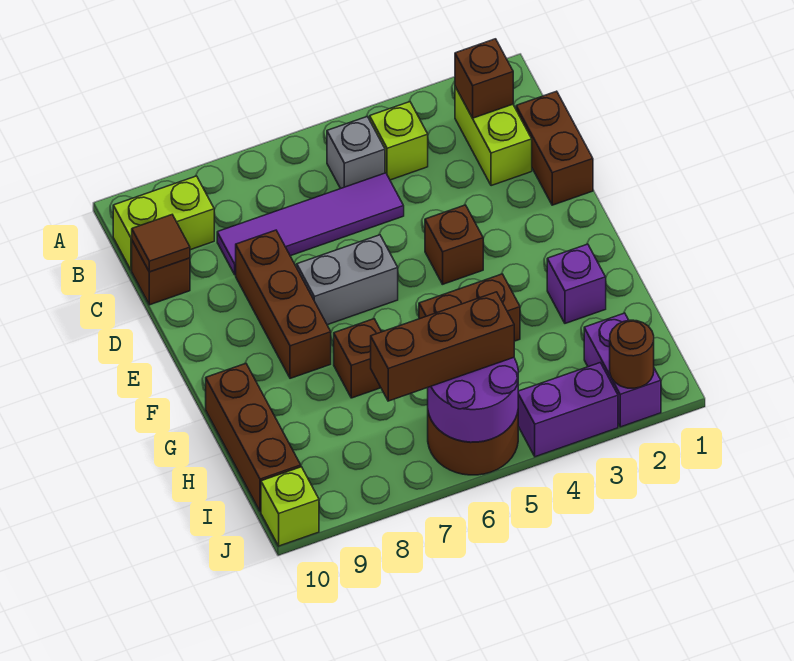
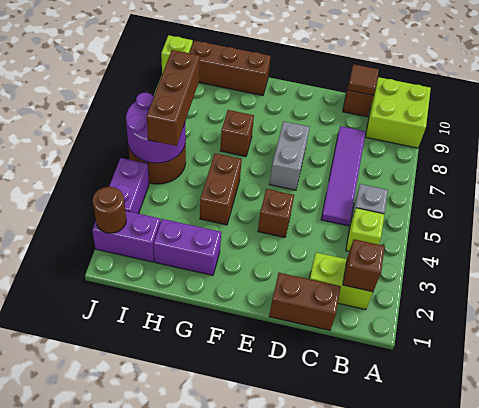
lime 1x2 brick [113,176,214,270] -> lime 2x2 brick [366,77,431,148]
brown 1x3 brick [236,230,331,378] -> none
purple 1x1 brick [547,244,606,323] -> purple 1x2 brick [154,219,221,275]

